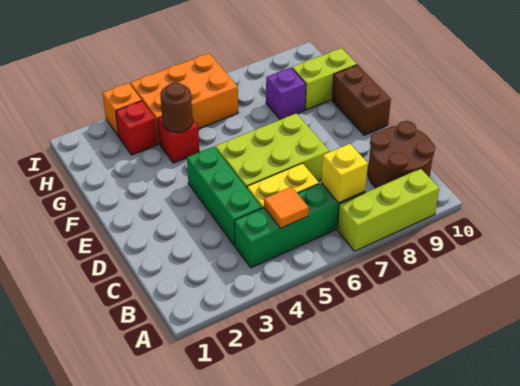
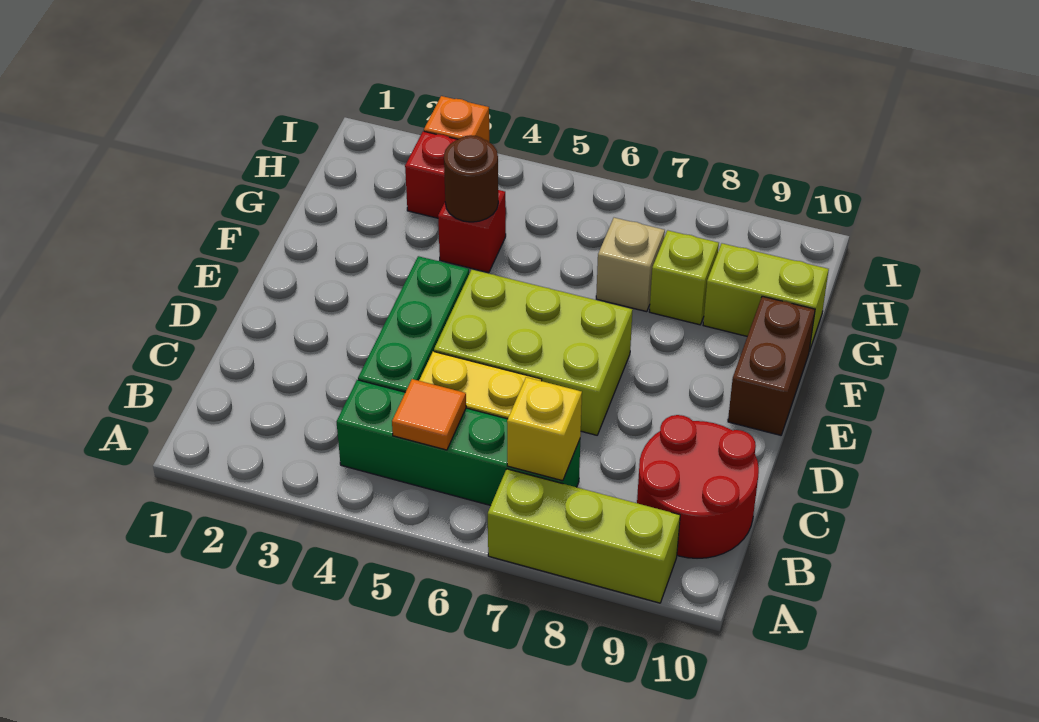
brown 2x2 round brick [368,121,435,188] -> red 2x2 round brick [637,415,759,558]
none -> tan 1x1 brick [596,218,665,312]
purple 1x1 brick [266,67,306,120] -> lime 1x1 brick [649,230,719,325]
orange 2x3 brick [130,53,238,144] -> none

